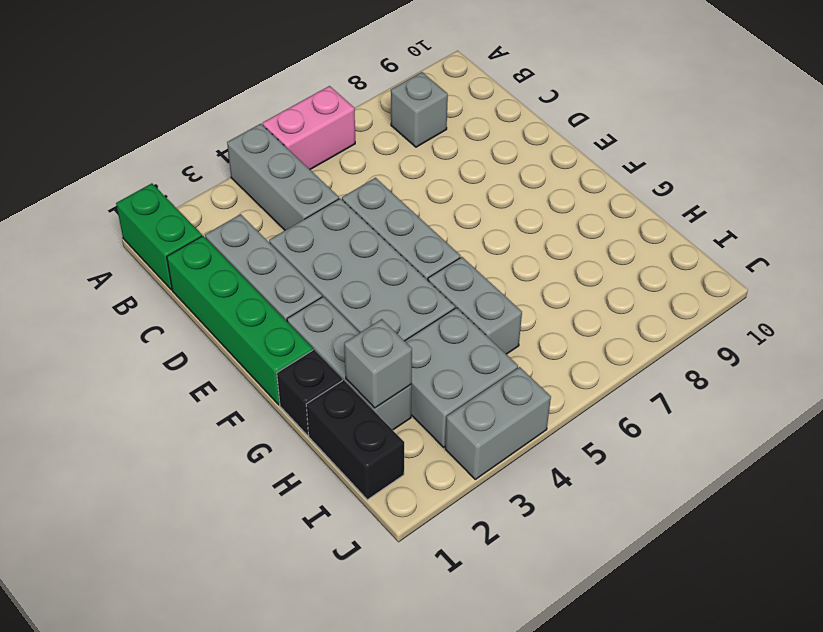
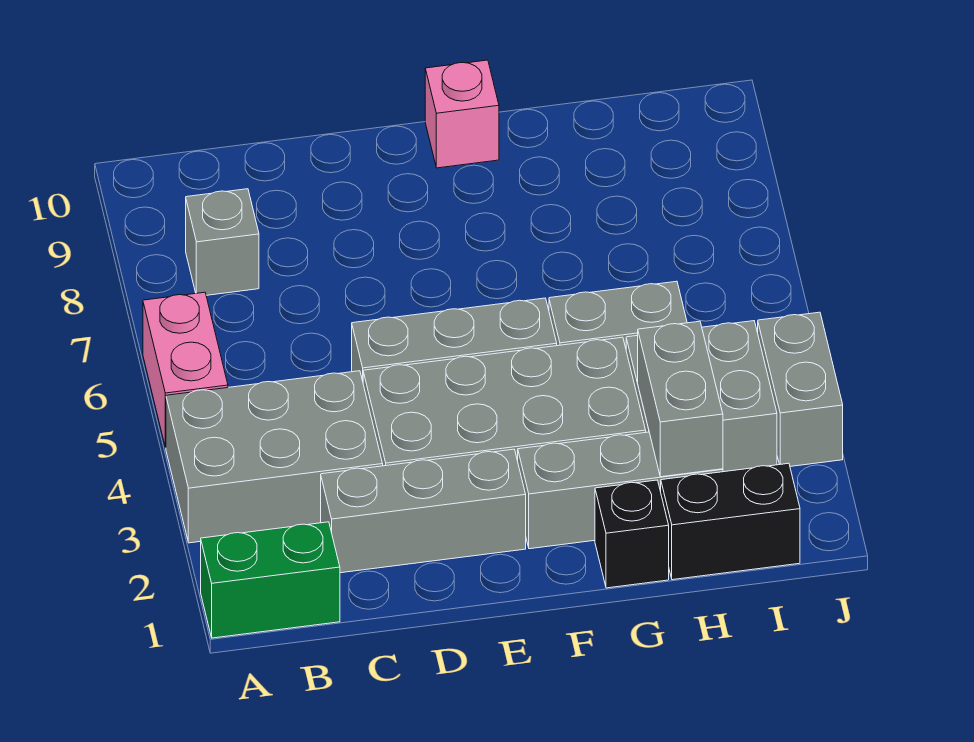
grey 1x3 brick [227,124,339,230] -> grey 2x3 brick [166,371,383,543]
green 1x4 brick [167,236,313,405] -> none
none -> pink 1x1 brick [425,60,499,168]
grey 1x1 brick [344,319,412,408] -> grey 1x2 brick [638,321,723,477]

